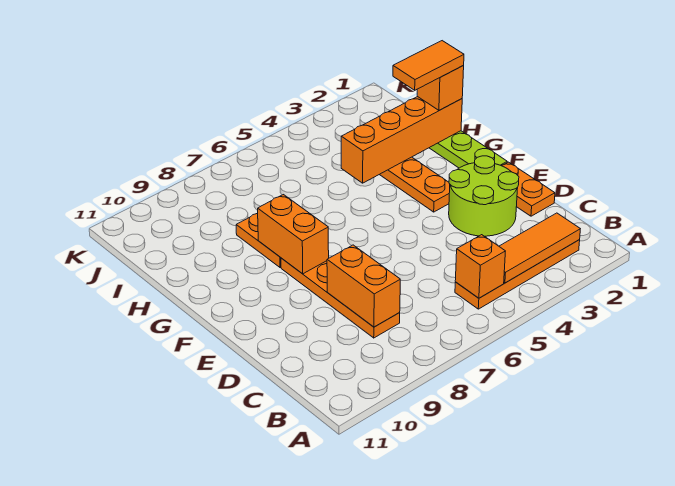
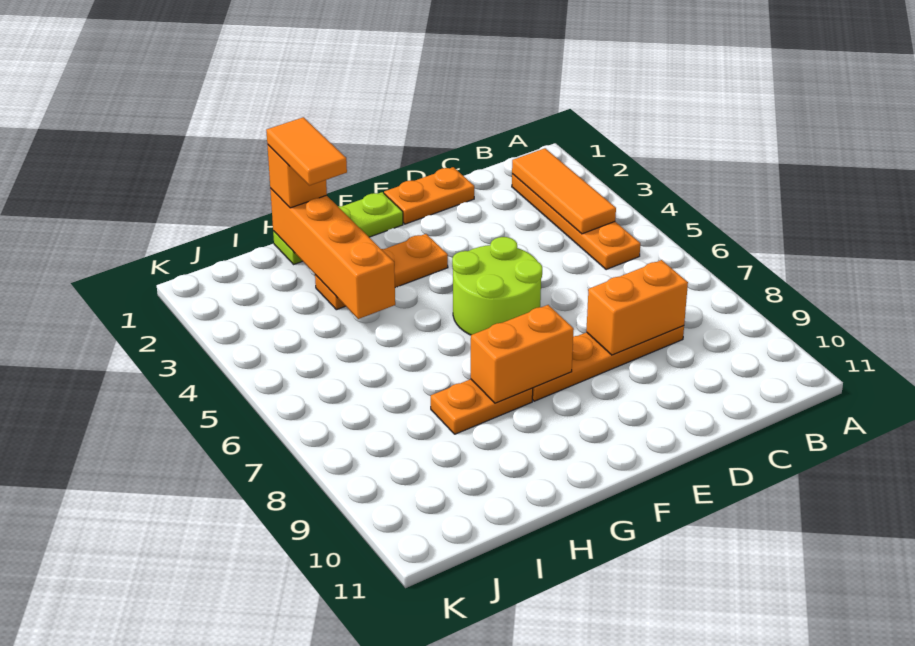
orange 1x1 brick [455,235,505,298] -> none
lime 2x2 round brick [449,156,519,236] -> lime 2x2 round brick moved to [452,237,542,335]

